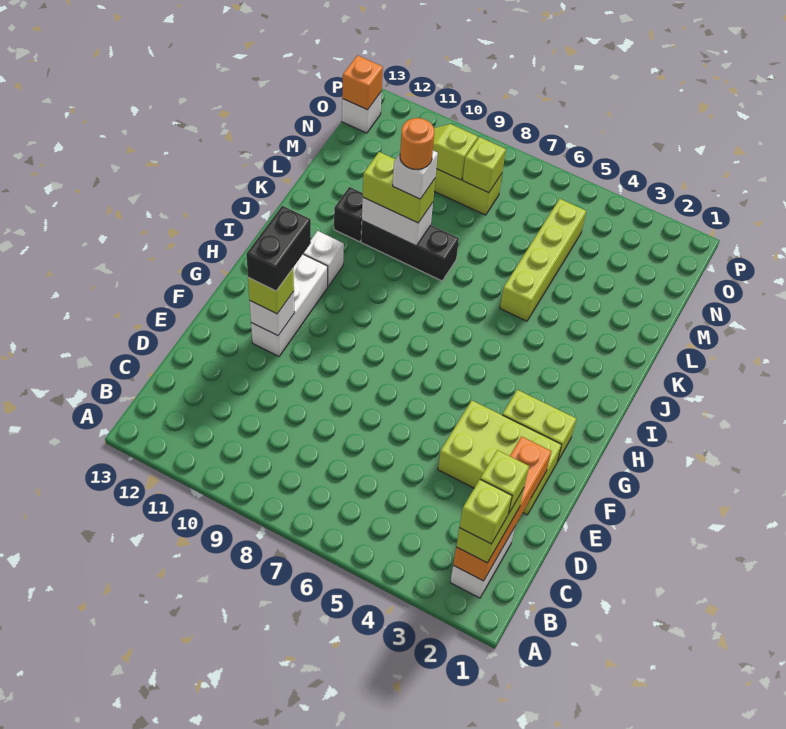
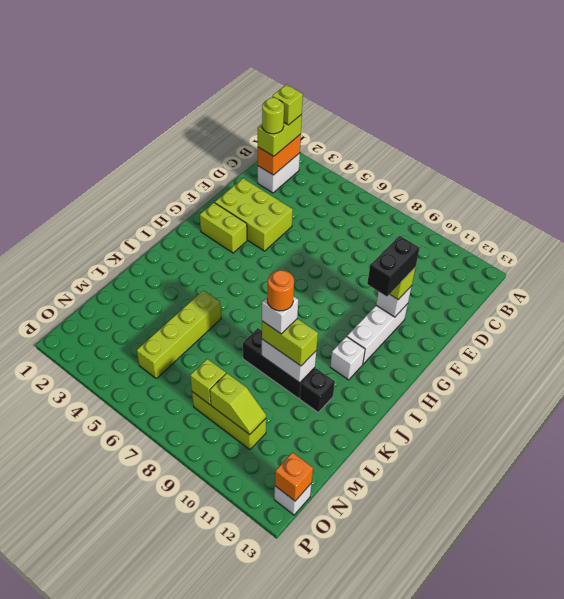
orange 1x4 brick [453,436,551,581] -> orange 1x2 brick [258,134,301,175]
lime 1x1 brick [480,450,529,514] -> lime 1x1 round brick [262,98,284,134]

